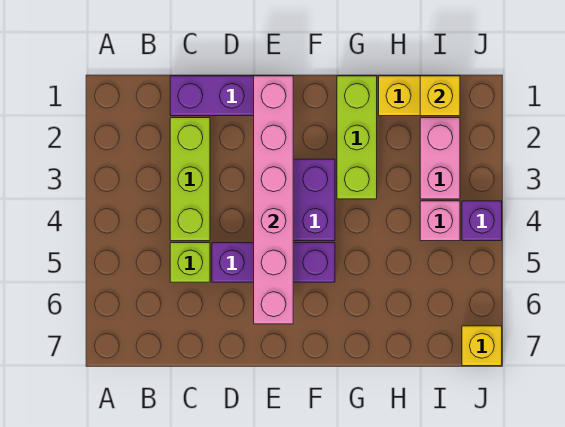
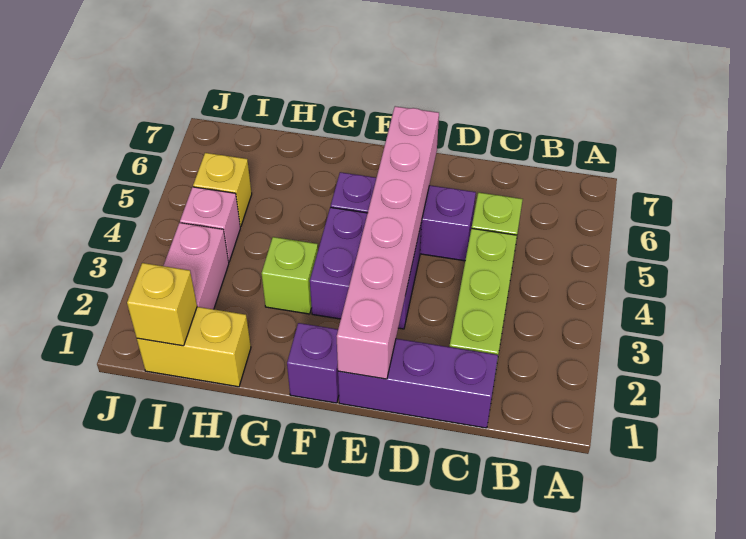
lime 1x3 brick [337,76,377,199] -> lime 1x1 brick [261,237,318,314]
purple 1x1 brick [462,201,502,241] -> purple 1x1 brick moved to [287,323,339,403]
yellow 1x1 brick [462,326,502,366] -> yellow 1x1 brick moved to [193,153,252,227]

